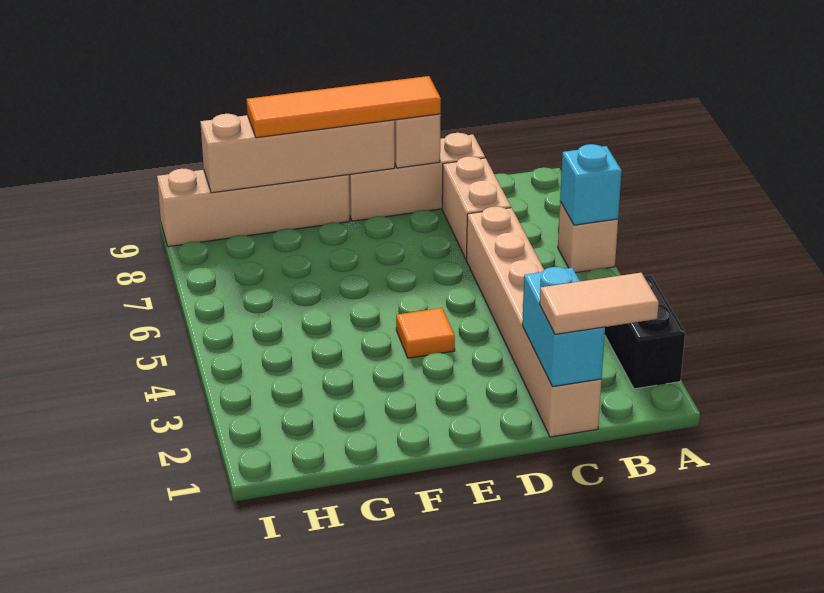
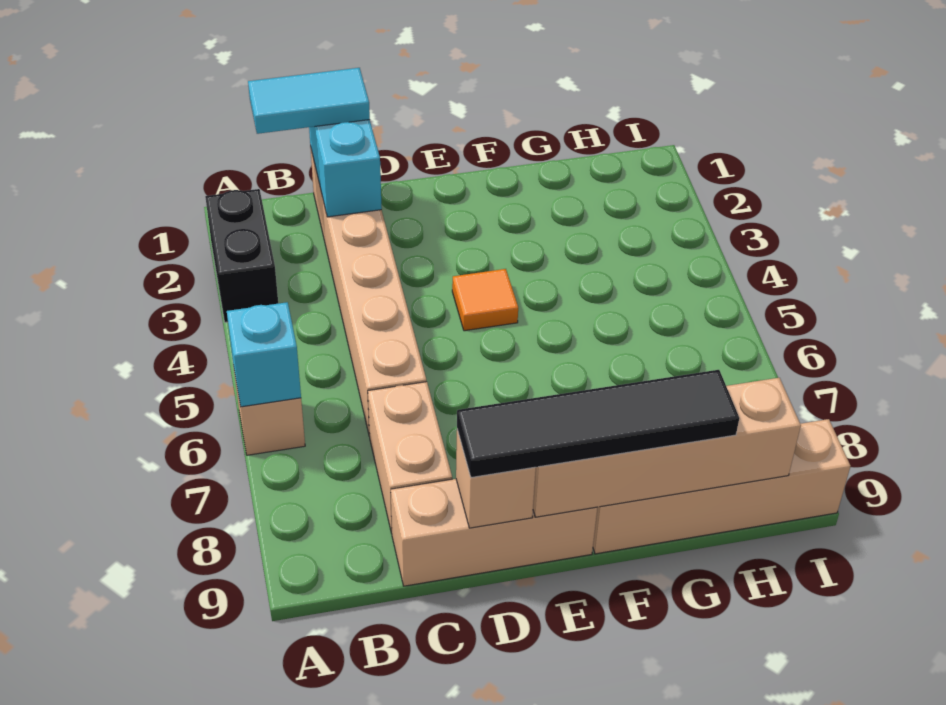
tan 1x2 tile [540,273,659,334] -> cyan 1x2 tile [248,68,370,134]
orange 1x4 tile [247,76,441,138] -> black 1x4 tile [457,370,739,477]

